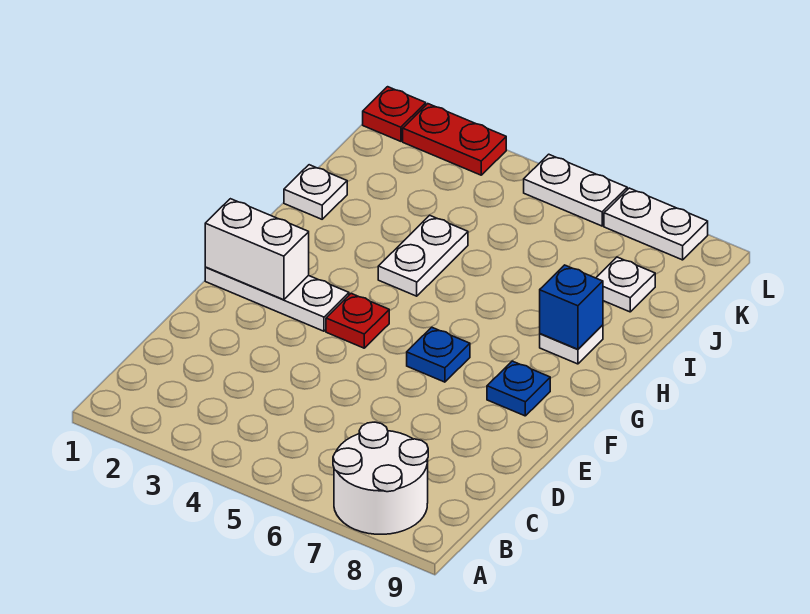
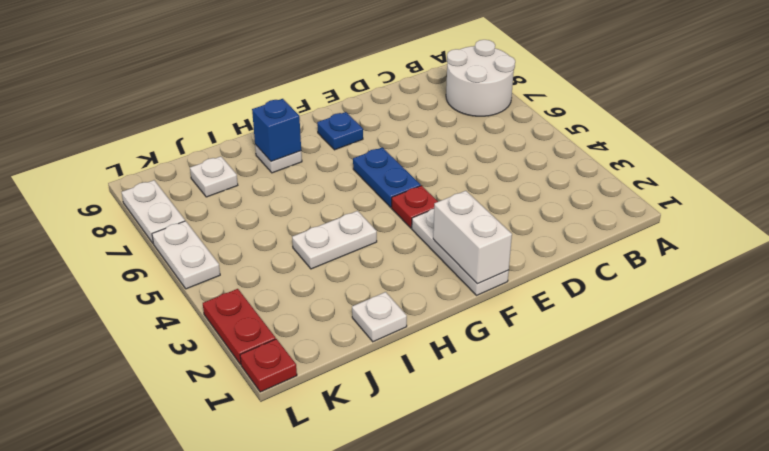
blue 1x1 plate [407,327,470,382] -> blue 1x2 plate [353,147,421,207]

